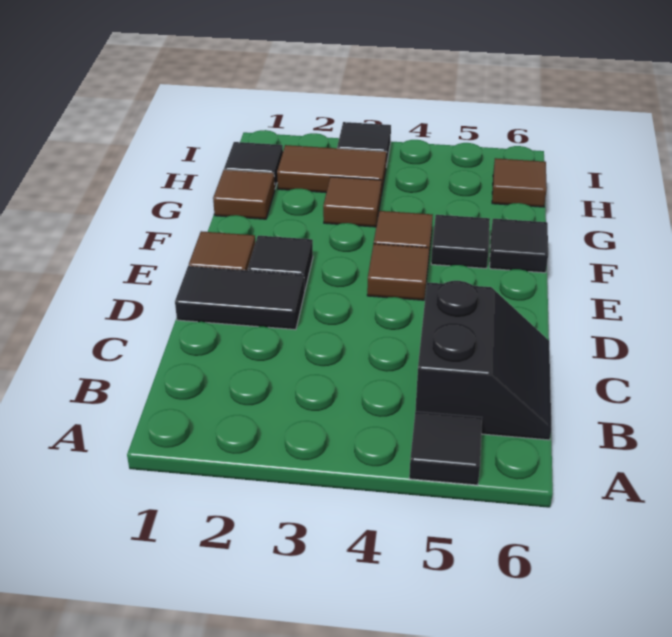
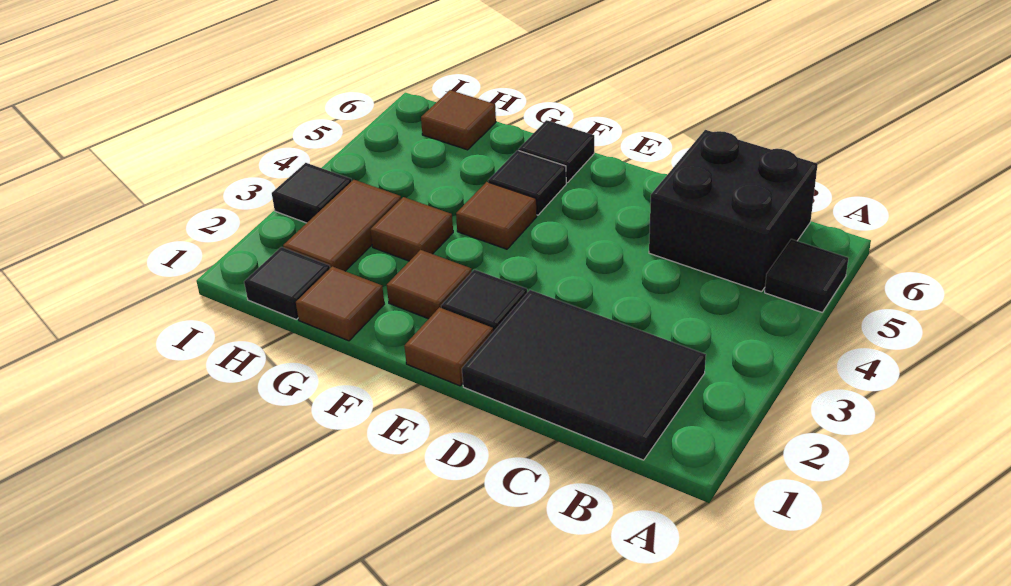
black 2x2 slope [415,281,552,440] -> black 2x2 brick [649,130,818,292]
black 1x2 tile [175,266,305,330] -> black 2x3 tile [462,290,706,460]
brown 1x1 tile [367,244,429,300] -> brown 1x1 tile moved to [387,250,472,319]

